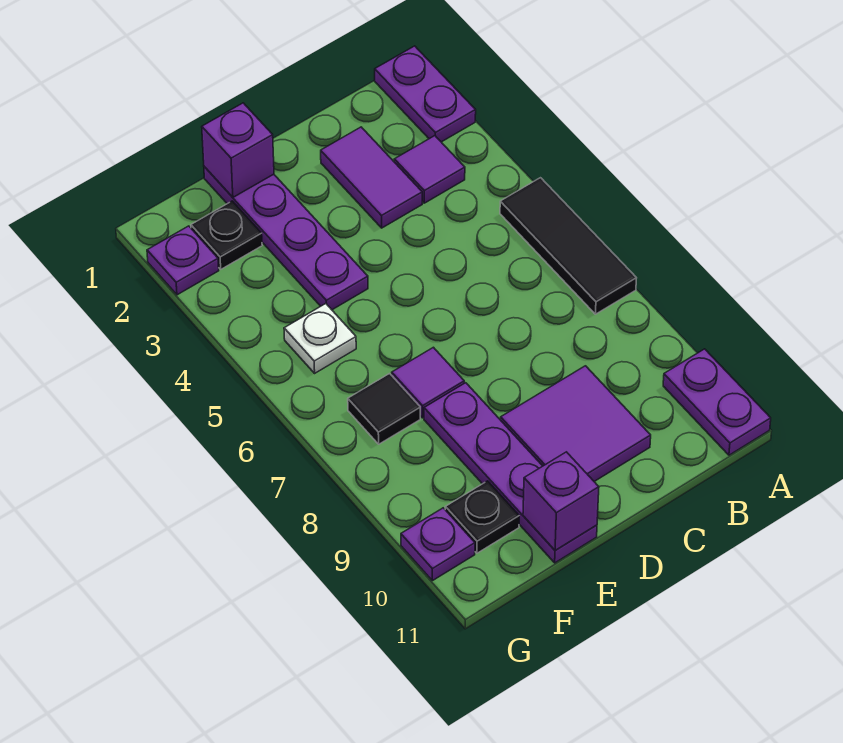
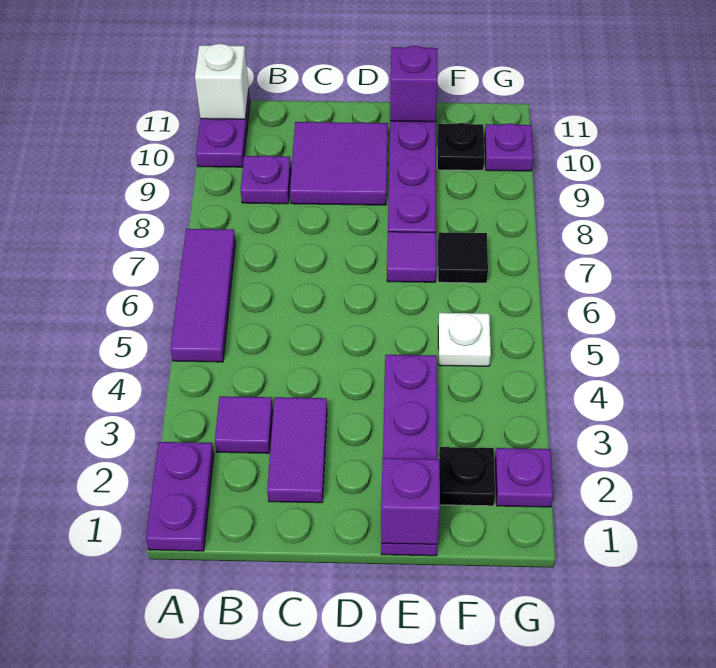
black 1x3 tile [500,178,636,314] -> purple 1x3 tile [171,229,236,362]
none -> white 1x1 brick [195,44,249,119]
none -> purple 1x1 plate [241,155,291,204]

